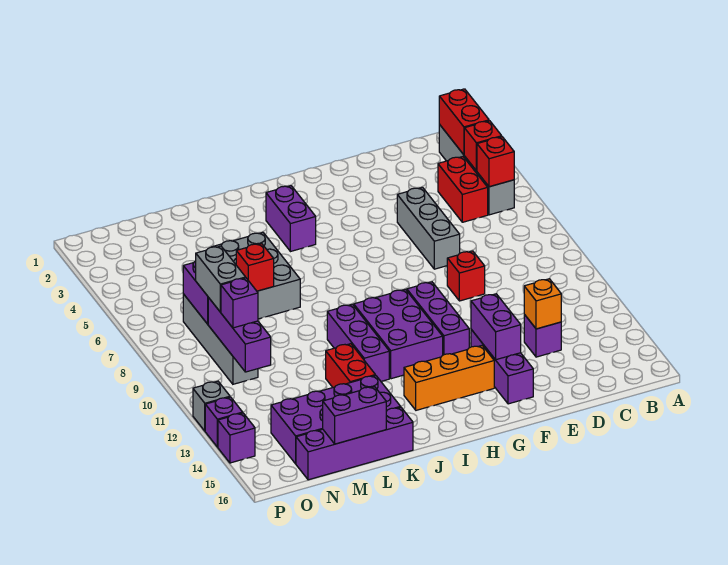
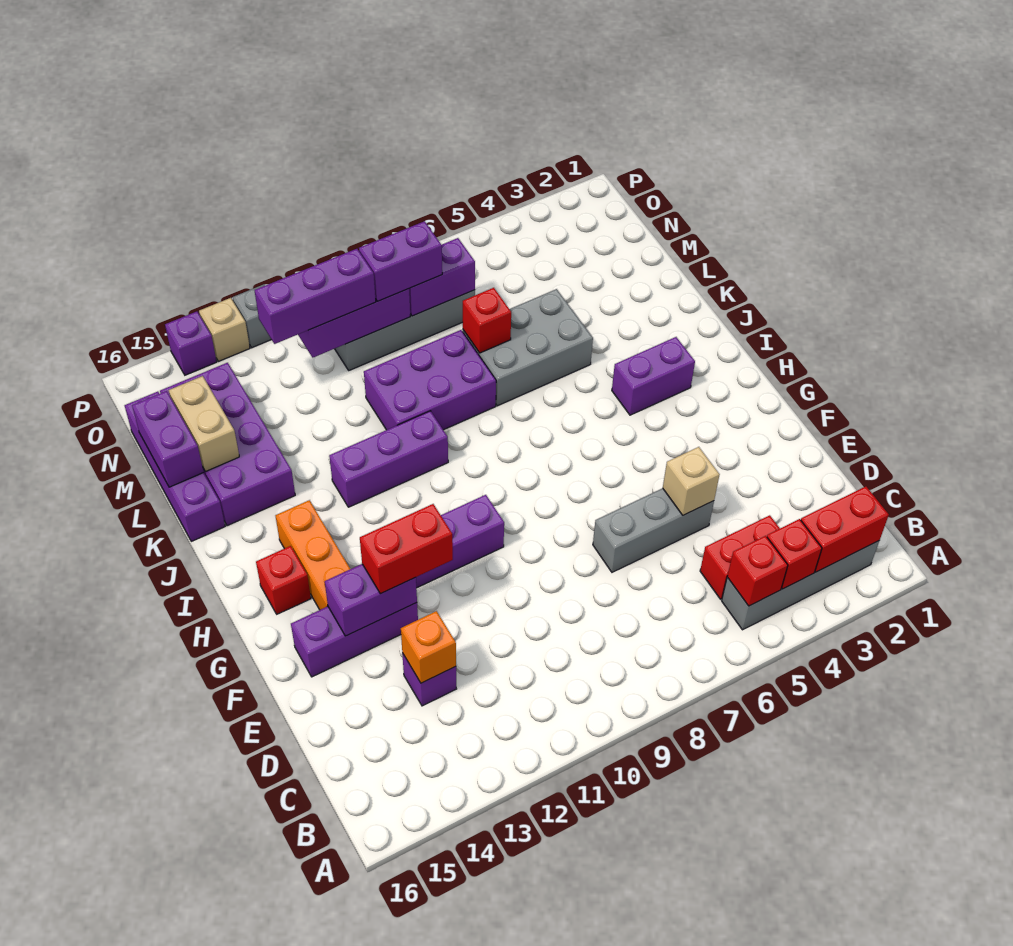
none -> tan 1x1 brick [663,447,720,515]
red 1x1 brick [447,251,485,301] -> red 1x1 brick moved to [256,546,311,614]
purple 2x3 brick [354,289,443,379] -> purple 2x3 brick moved to [364,330,496,430]
red 1x2 brick [326,344,375,387] -> red 1x2 brick moved to [360,504,453,594]
none -> tan 1x2 brick [169,376,239,472]
grey 1x2 brick [196,246,246,312] -> purple 1x2 brick [359,221,442,301]
purple 1x1 brick [221,278,258,328] -> purple 1x3 brick [255,249,376,344]
purple 1x1 brick [205,397,243,447] -> tan 1x1 brick [199,298,250,361]

